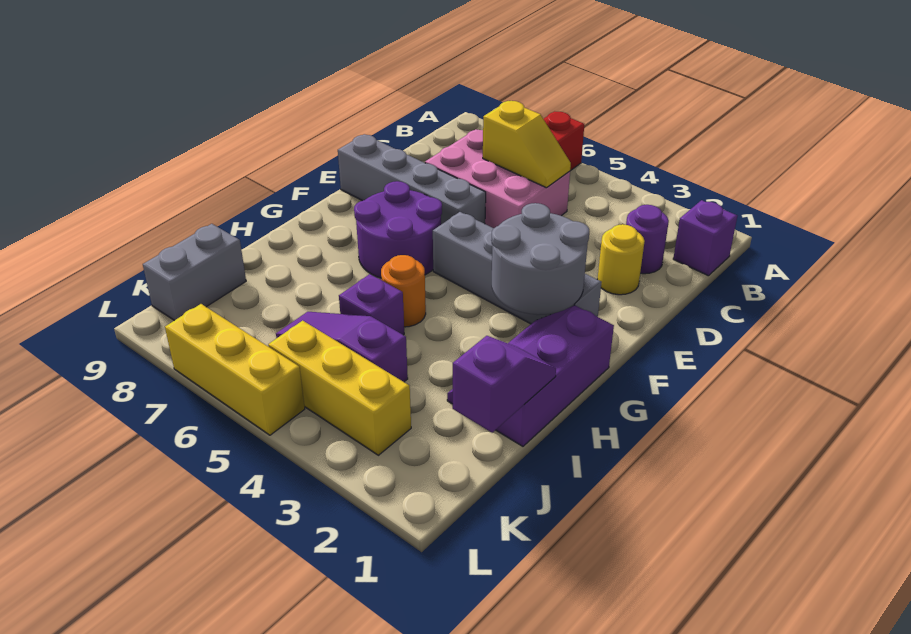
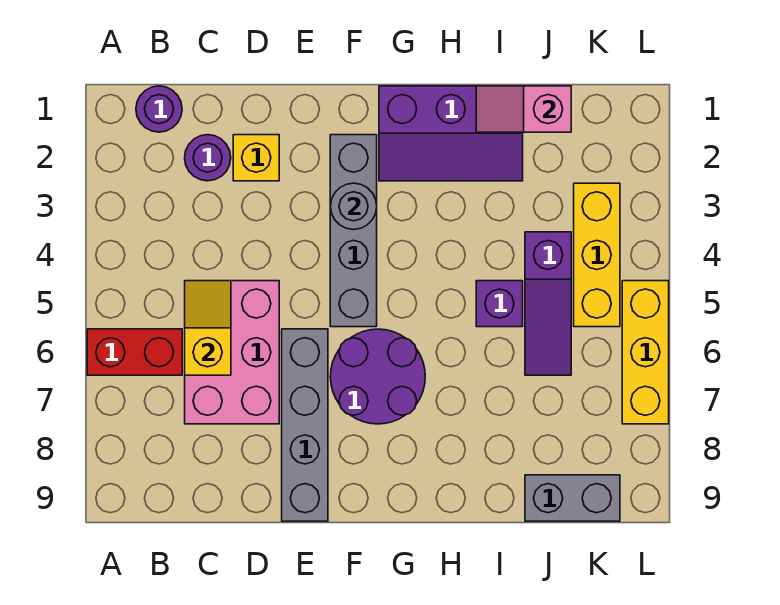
purple 1x1 brick [673,200,737,276] -> purple 1x1 round brick [136,86,182,132]
yellow 1x1 round brick [597,224,645,295] -> yellow 1x1 brick [233,135,279,181]
grey 2x2 round brick [491,203,589,315] -> grey 1x1 round brick [330,183,377,230]
orange 1x1 round brick [381,255,426,327] -> none
purple 1x2 slope [453,336,556,433] -> pink 1x2 slope [476,86,571,132]

